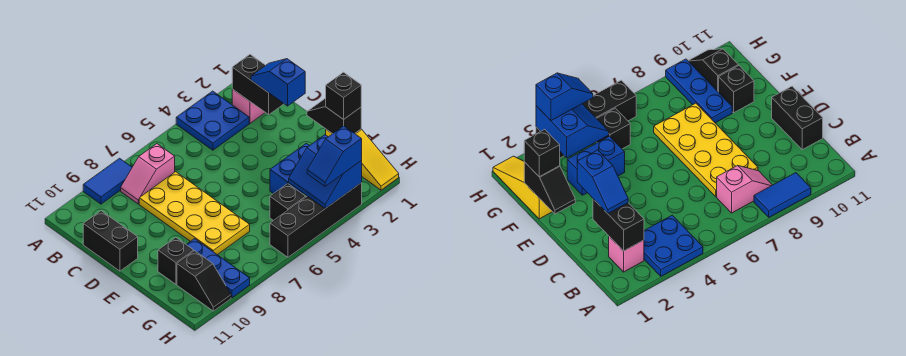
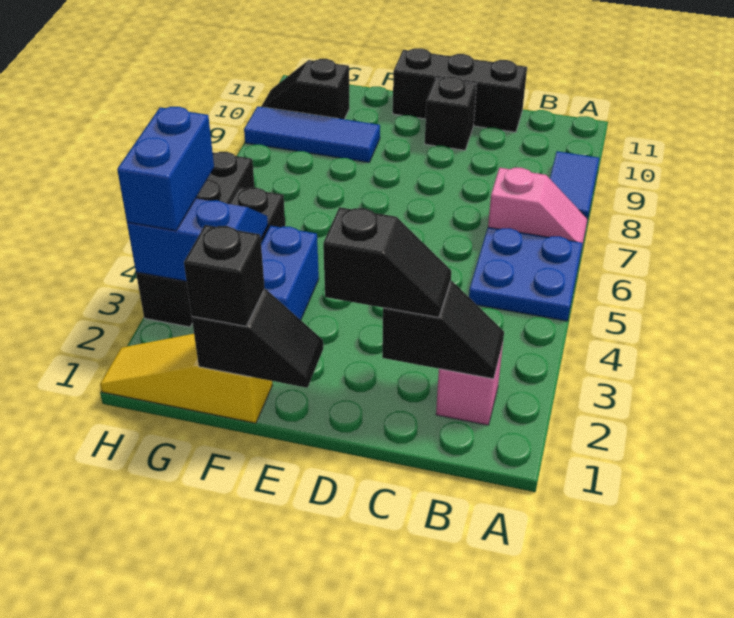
blue 2x2 plate [176,91,249,150] -> blue 2x2 plate moved to [469,227,583,321]
black 1x2 brick [232,55,284,115] -> black 1x2 slope [382,281,504,379]
pink 1x2 slope [121,144,175,204] -> pink 1x2 slope turned to [488,168,588,251]
blue 1x2 slope [251,59,305,106] -> black 1x2 slope [323,207,451,318]
yellow 2x4 plate [139,172,250,255] -> none
black 1x2 brick [83,211,138,271] -> black 1x3 brick [393,48,527,132]
blue 1x3 plate [186,239,250,298] -> blue 1x3 tile [244,106,380,162]
black 1x1 brick [158,238,194,284] -> black 1x1 brick moved to [425,77,477,150]
blue 1x2 slope [307,126,362,186] -> blue 1x2 brick [117,107,214,231]

